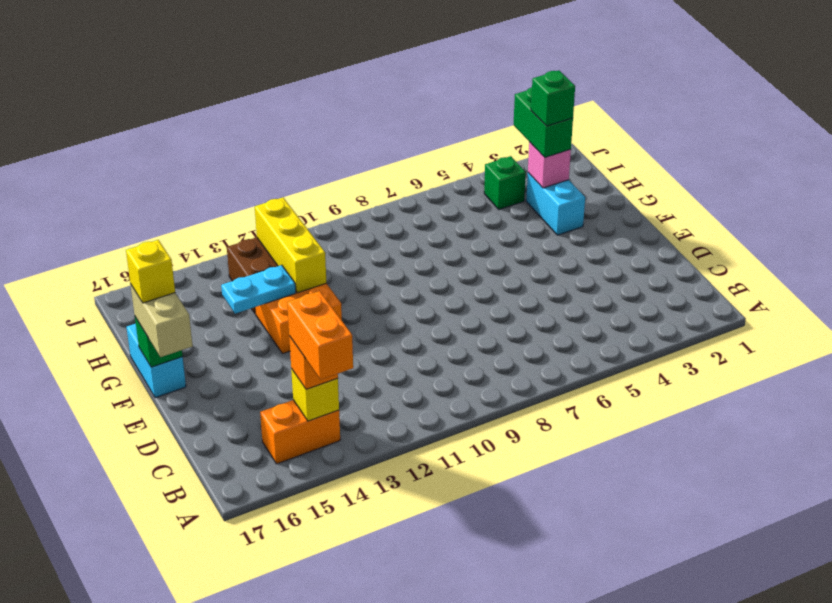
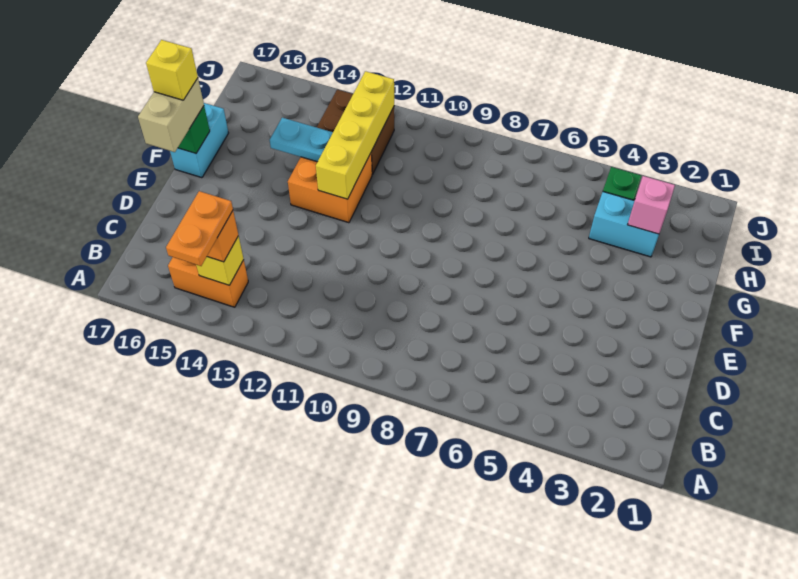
orange 1x2 brick [287,291,353,380] -> orange 1x2 plate [166,191,233,266]
cyan 1x2 brick [526,173,585,235] -> cyan 1x2 brick turned to [589,192,659,257]
yellow 1x3 brick [255,198,326,293] -> yellow 1x4 brick [316,71,394,199]
green 1x2 brick [514,87,573,157] -> none
green 1x1 brick [531,70,575,126] -> none

